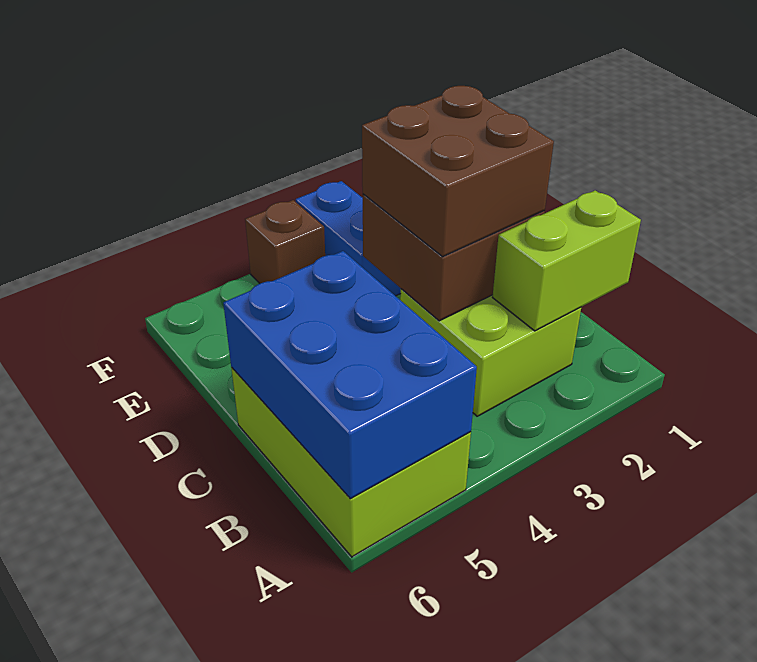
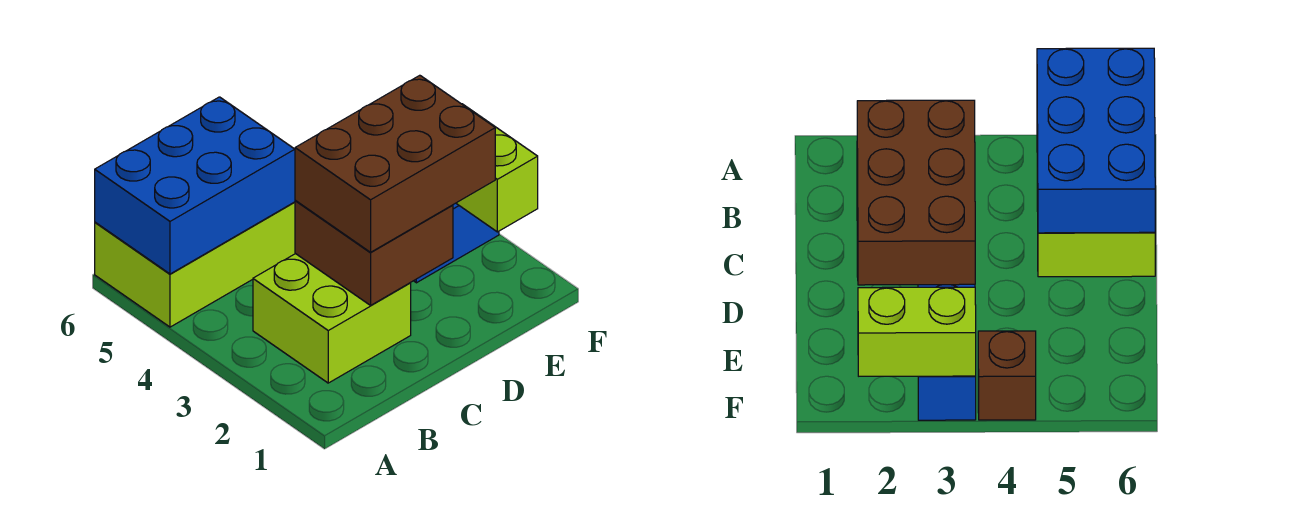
lime 1x2 brick [492,190,641,331] -> lime 1x2 brick moved to [456,104,538,232]
brown 2x2 brick [362,86,554,257] -> brown 2x3 brick [295,75,495,252]

